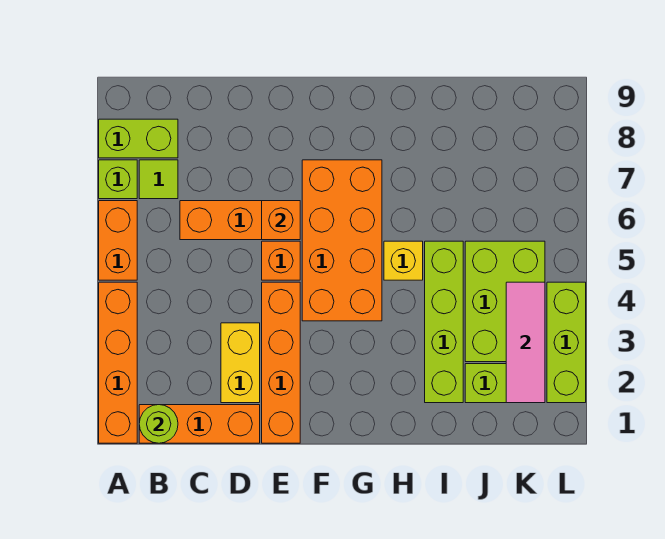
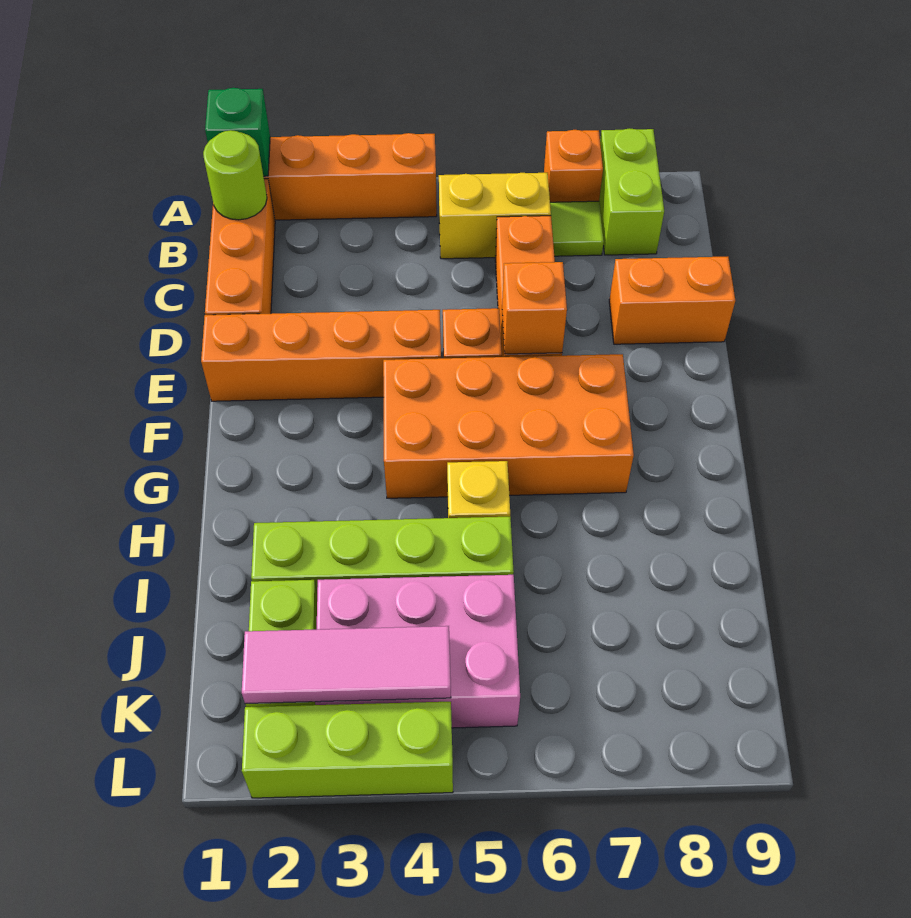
none -> green 1x1 brick [205,88,270,176]
orange 1x2 brick [99,201,137,280] -> orange 1x2 brick moved to [609,256,735,344]
lime 1x1 brick [99,160,137,199] -> orange 1x1 brick [544,130,603,202]
yellow 1x2 brick [221,323,260,403] -> yellow 1x2 brick moved to [439,173,551,259]
lime 2x3 brick [465,241,545,362] -> pink 2x3 brick [315,575,520,728]

